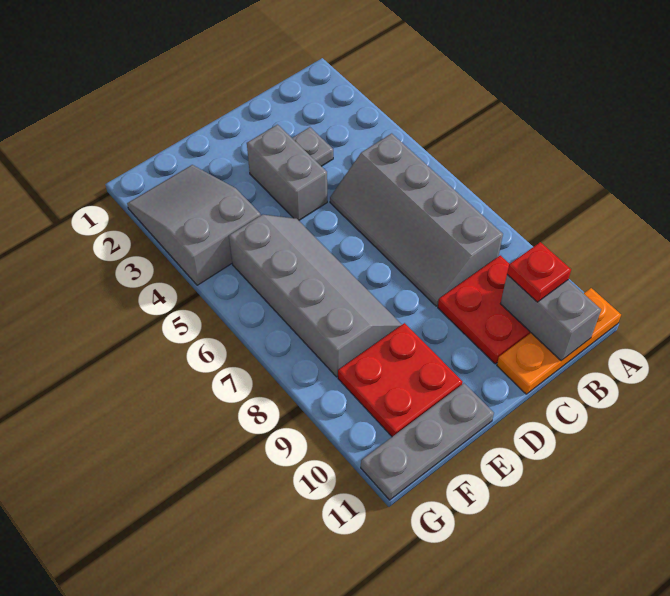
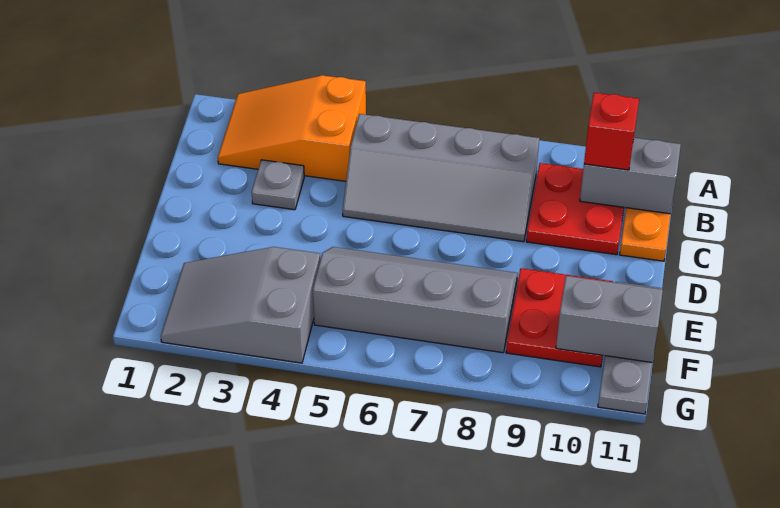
none -> orange 2x3 slope [218,75,366,181]
red 1x1 plate [507,242,571,302] -> red 1x1 brick [584,93,639,170]
grey 1x2 brick [247,125,327,220] -> grey 1x2 brick moved to [556,276,663,362]

